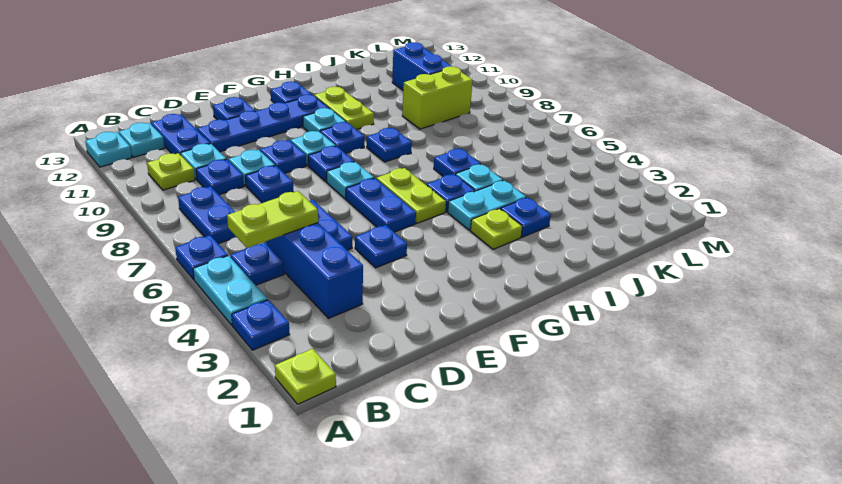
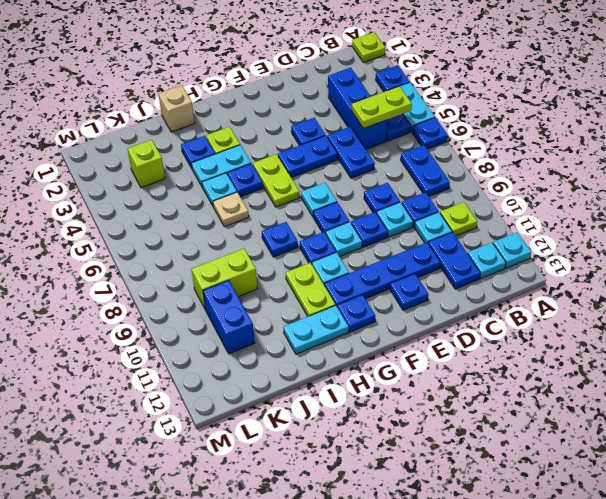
blue 1x2 plate [346,178,416,232] -> blue 1x2 plate turned to [278,136,338,178]
none -> cyan 1x2 plate [283,305,349,354]
none -> tan 1x1 brick [158,85,195,132]
blue 1x1 plate [434,149,481,176] -> tan 1x1 plate [213,192,249,227]
none -> lime 1x1 brick [128,140,165,188]

